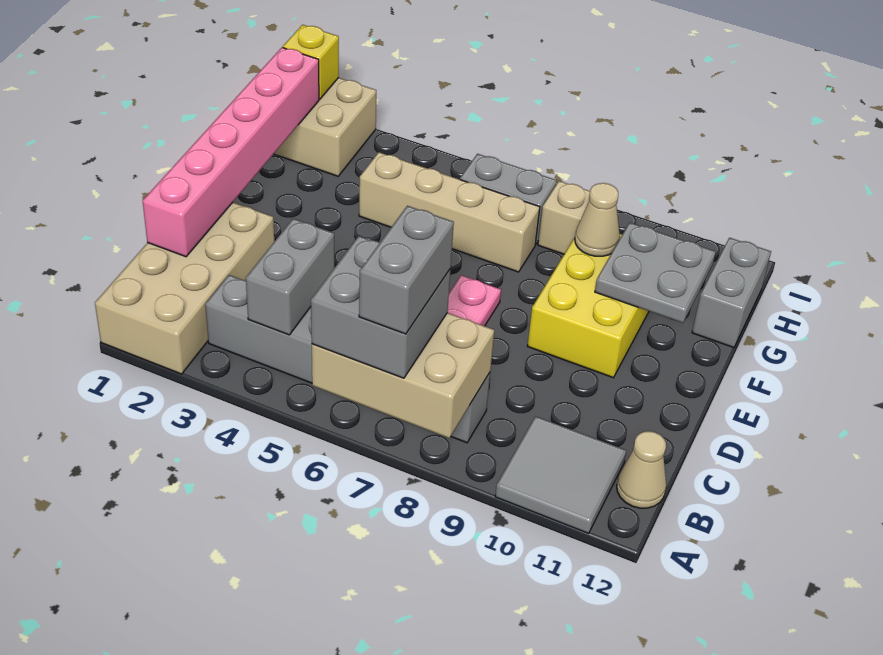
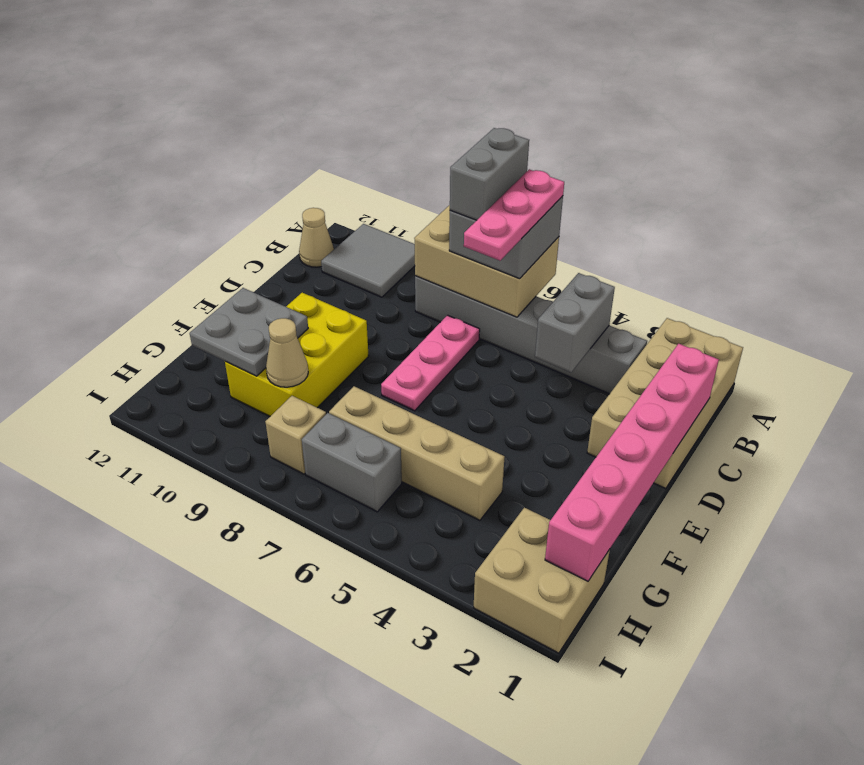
none -> pink 1x3 plate [464,169,564,261]
grey 1x2 brick [692,238,771,348] -> none
yellow 1x1 brick [283,25,339,99] -> none

